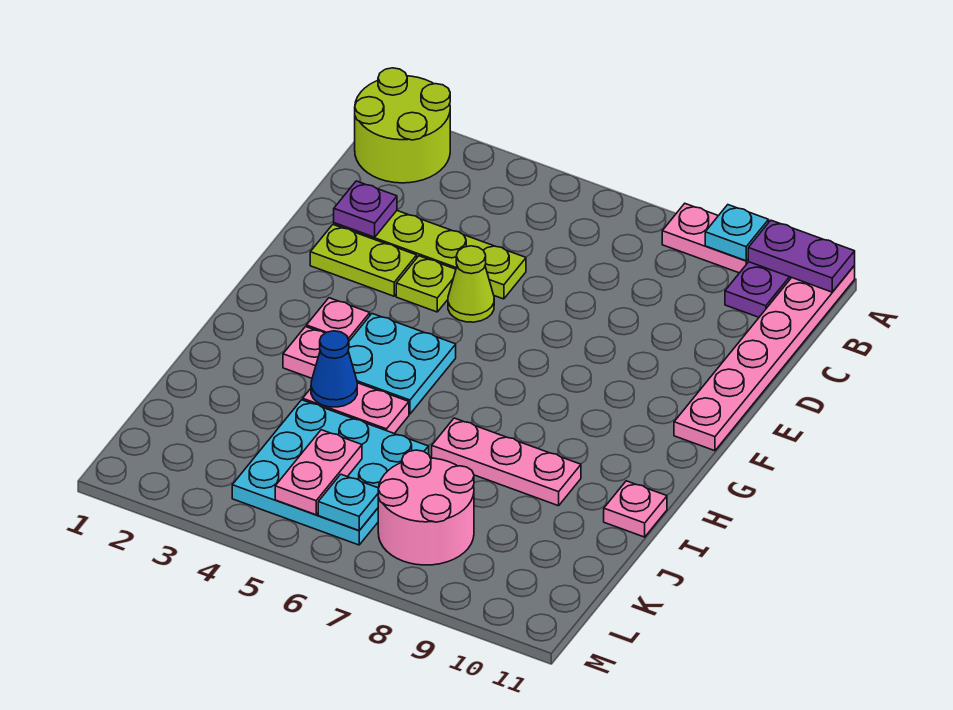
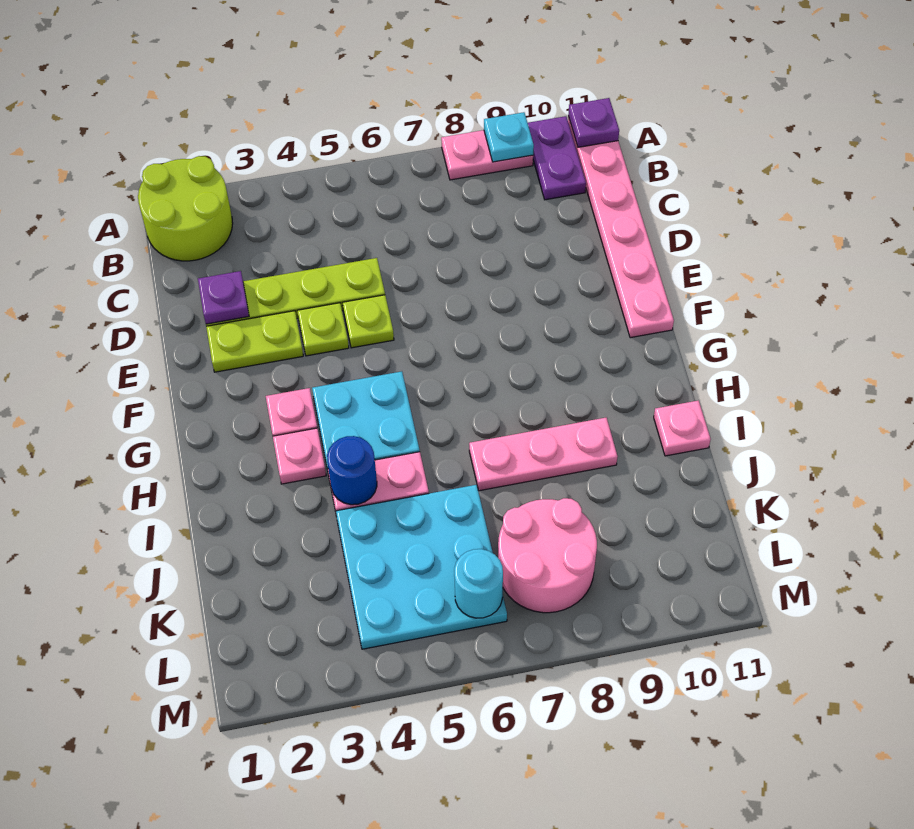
purple 1x2 plate [748,220,855,292] -> purple 1x1 plate [568,98,619,147]
lime 1x1 cone [448,246,494,322] -> lime 1x1 plate [343,295,394,348]
blue 1x1 cone [311,331,357,407] -> blue 1x1 round brick [327,436,377,505]
pink 1x2 plate [275,430,362,515] -> none
cyan 1x1 plate [318,474,378,530] -> cyan 1x1 round brick [454,549,503,618]

